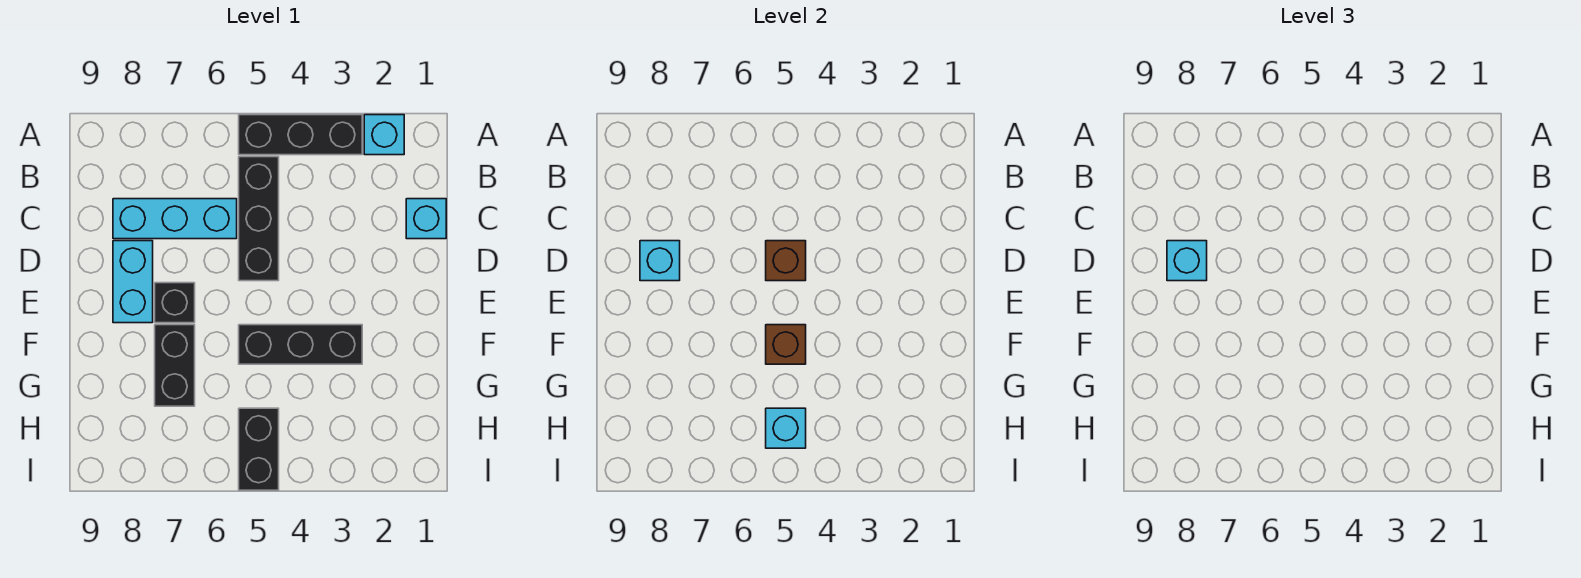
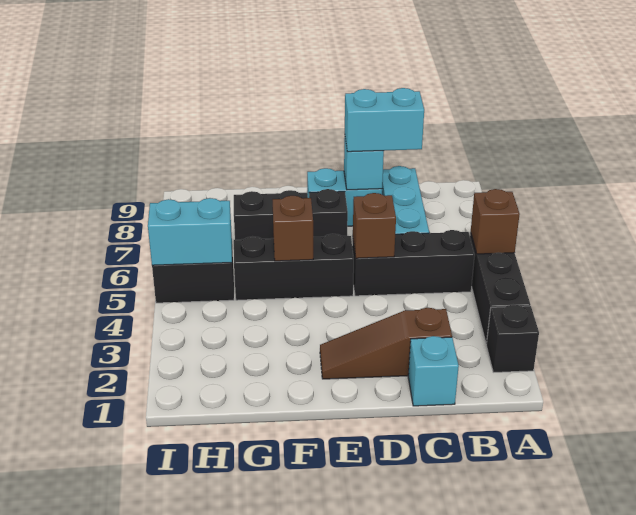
cyan 1x1 brick [364,115,404,155] -> black 1x1 brick [486,305,539,372]
none -> brown 1x1 brick [471,189,520,254]
none -> brown 1x3 slope [320,308,452,379]
cyan 1x1 brick [1167,241,1207,281] -> cyan 1x2 brick [345,88,424,152]
black 1x3 brick [239,325,362,364] -> black 1x3 brick turned to [234,234,354,300]
cyan 1x1 brick [766,408,806,448] -> cyan 1x2 brick [148,198,232,265]

